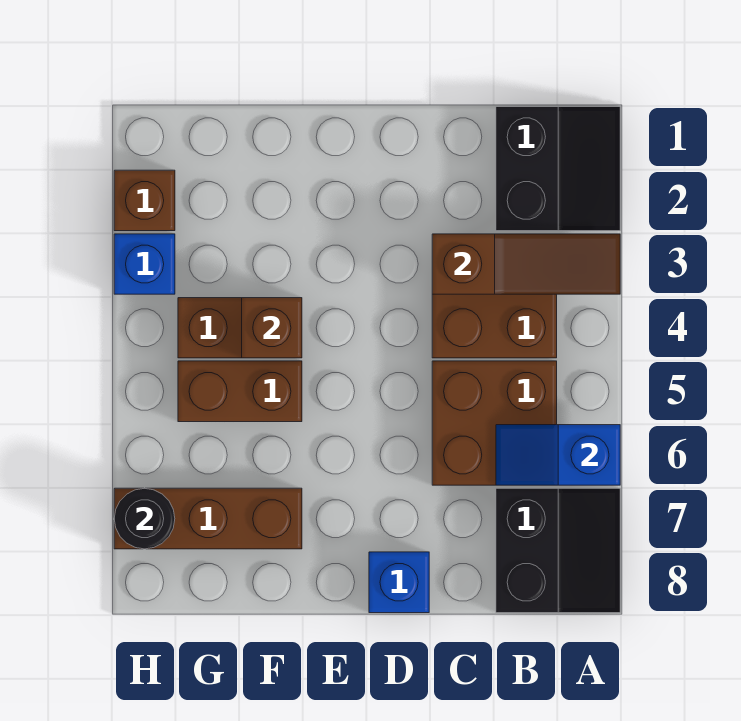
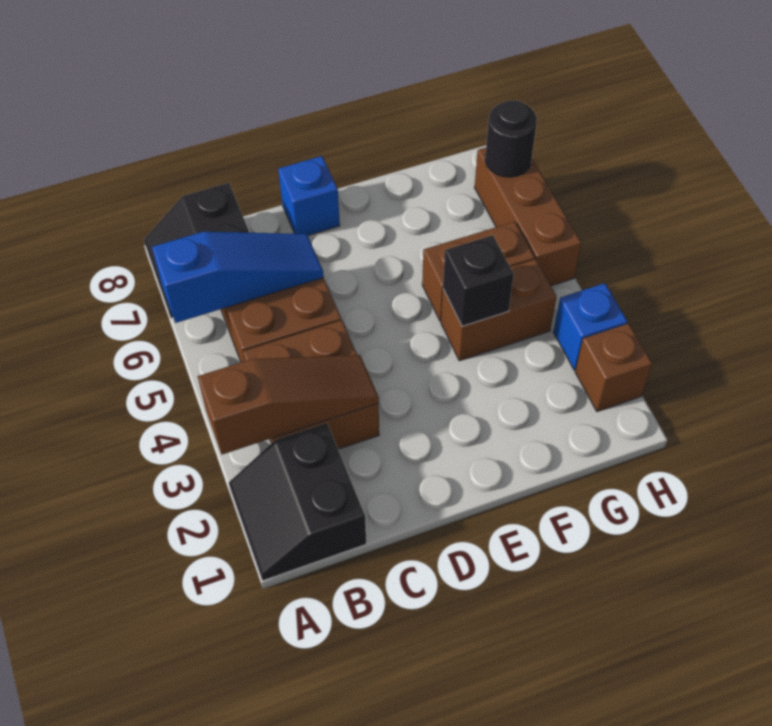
brown 1x3 slope [432,234,620,294] -> brown 1x3 slope turned to [198,355,379,454]
blue 1x2 slope [496,425,620,485] -> blue 1x3 slope [152,232,324,323]
brown 1x1 brick [242,298,302,358] -> black 1x1 brick [443,235,514,326]
brown 1x3 brick [114,488,302,549] -> brown 1x3 brick turned to [474,148,581,286]

